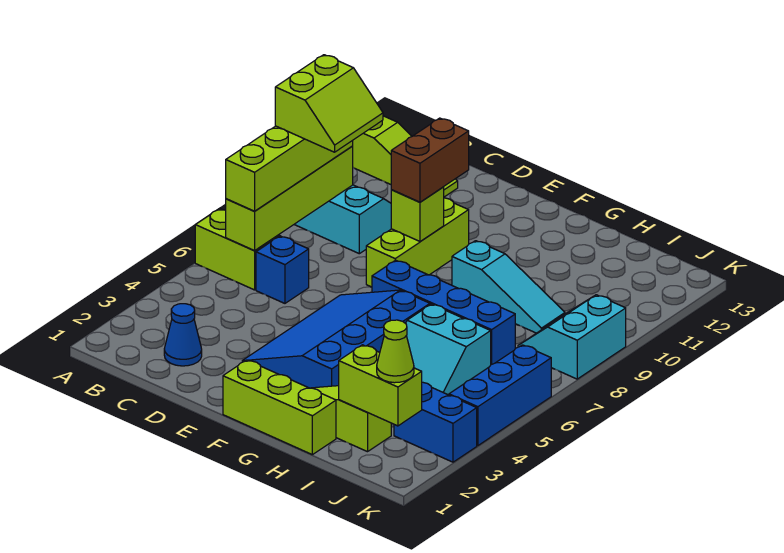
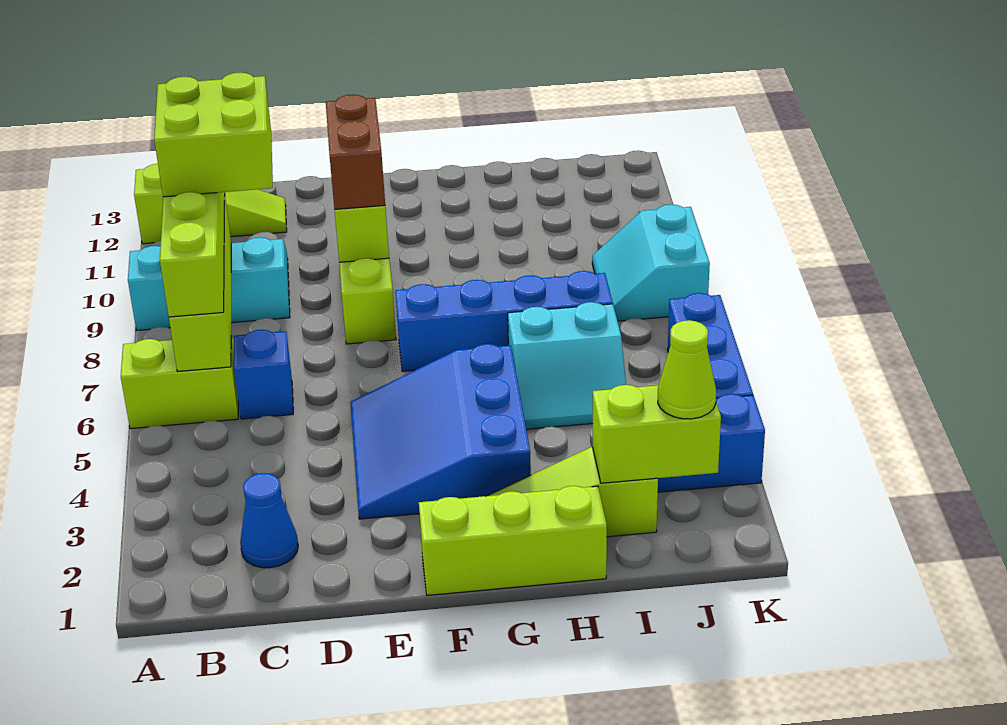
lime 2x2 slope [275,55,383,152] -> lime 2x2 brick [154,72,273,197]
blue 3x4 slope [242,290,430,388] -> blue 3x3 slope [350,344,531,519]
cyan 1x3 slope [452,241,565,333] -> none

